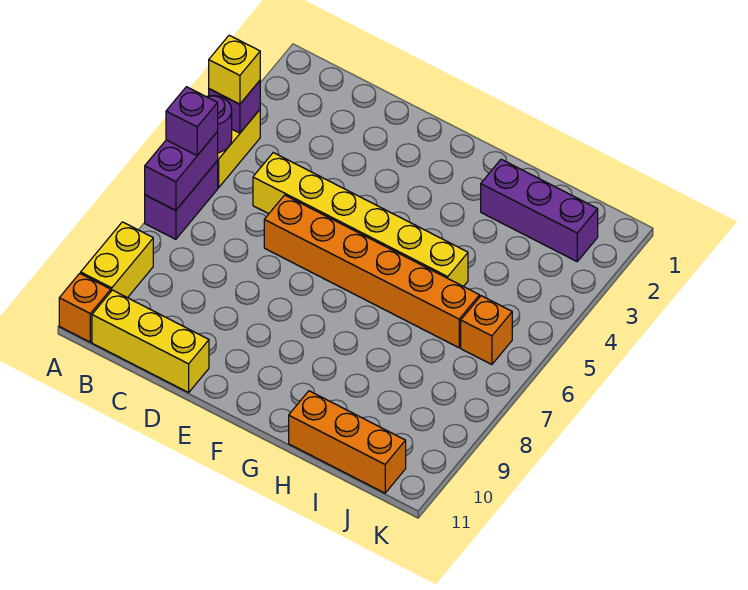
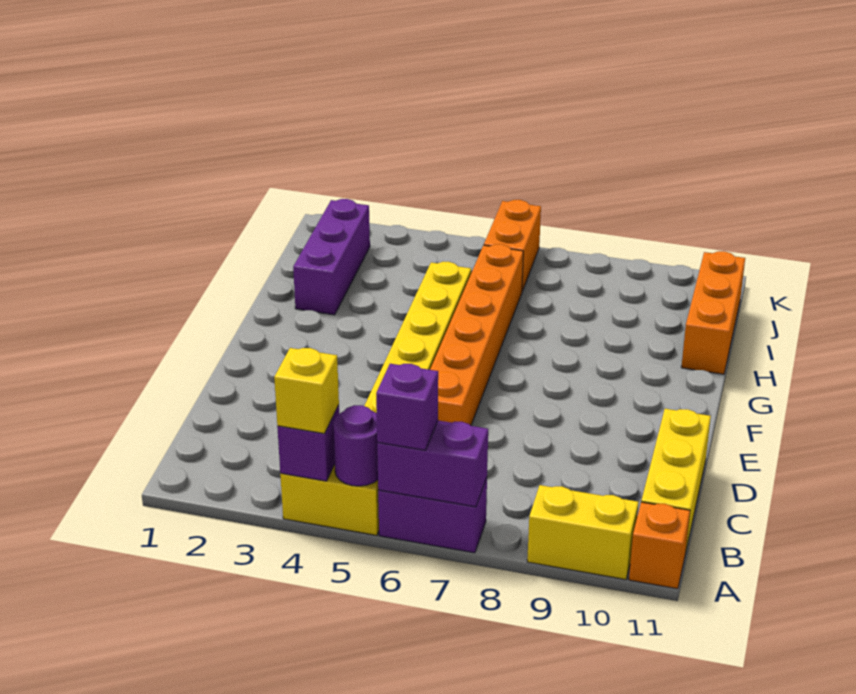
orange 1x1 brick [461,296,512,365] -> orange 1x2 brick [484,200,541,291]

